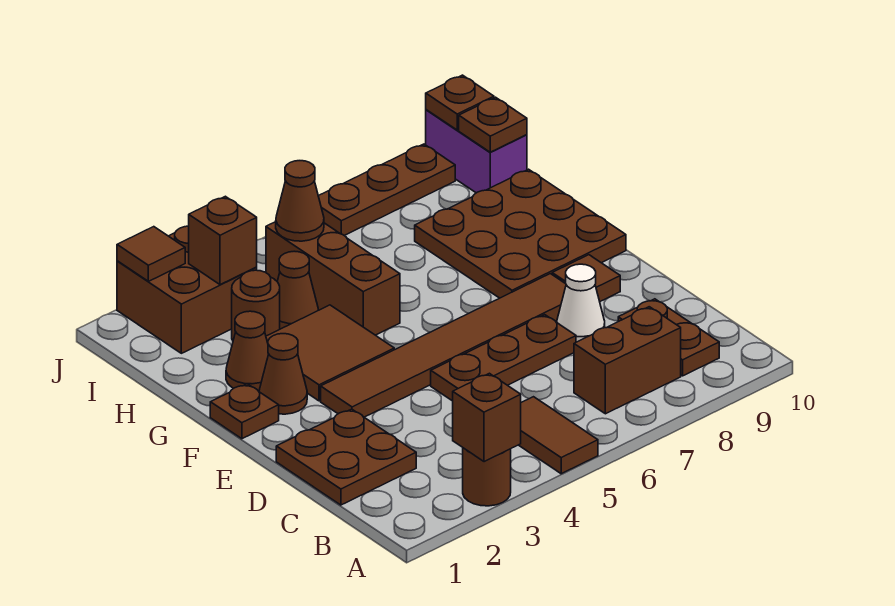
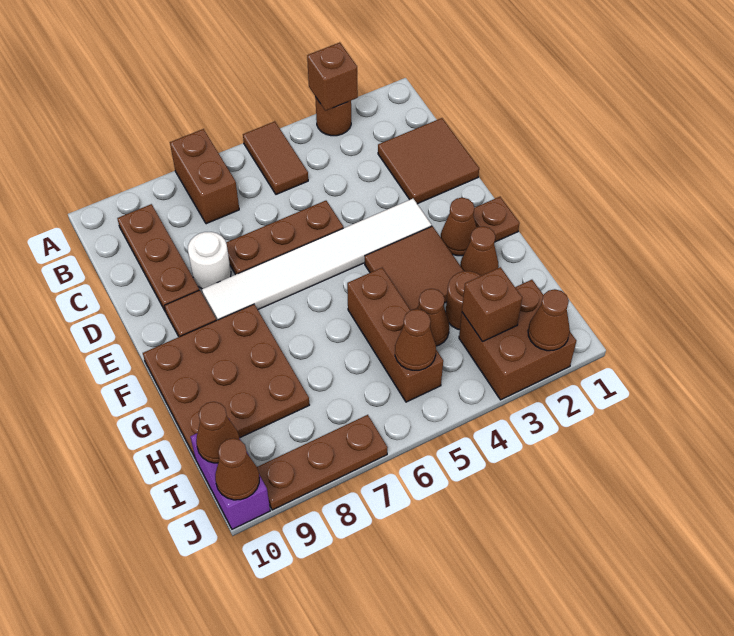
brown 1x2 brick [574,307,681,414] -> brown 1x2 brick turned to [170,129,239,224]
brown 1x2 plate [618,299,719,376] -> brown 1x3 plate [117,204,199,312]
brown 2x2 plate [276,409,416,505] -> brown 2x2 tile [378,118,479,204]
white 1x1 cone [557,264,605,342] -> white 1x1 round brick [188,232,231,289]
brown 1x6 tile [321,274,566,417] -> white 1x6 tile [202,199,432,320]
brown 1x1 plate [459,97,527,152] -> brown 1x1 cone [196,402,240,463]
brown 1x1 tile [117,227,185,281] -> brown 1x1 cone [528,289,570,351]
brown 1x1 plate [426,75,494,130] -> brown 1x1 cone [215,438,259,500]

